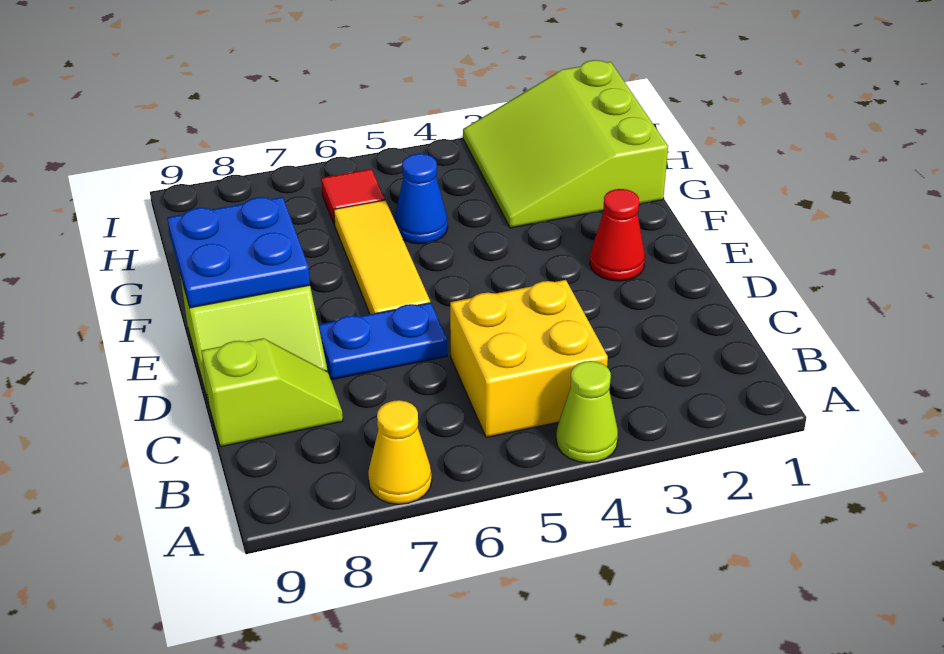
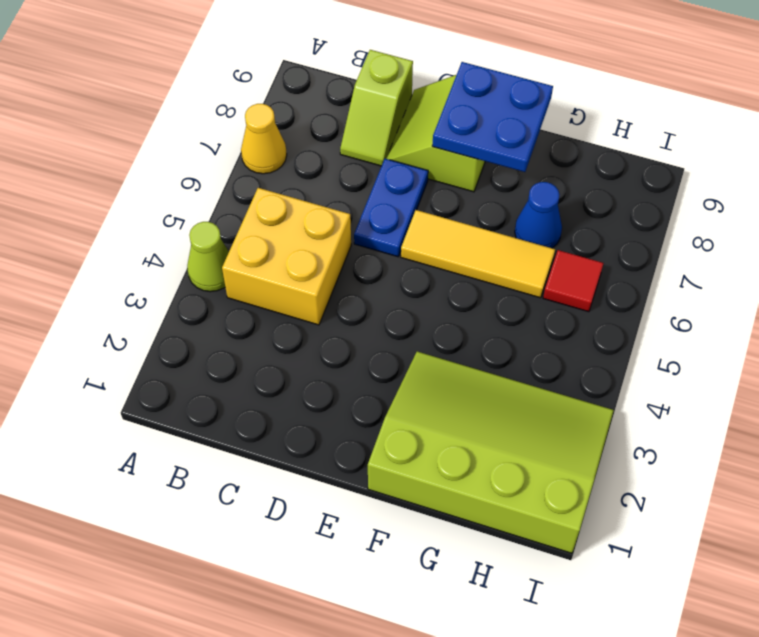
red 1x1 cone [590,189,645,281] -> none
lime 3x3 slope [463,60,668,228] -> lime 3x4 slope [368,351,614,553]
blue 1x1 cone [394,154,448,244] -> blue 1x1 cone moved to [515,182,562,248]

